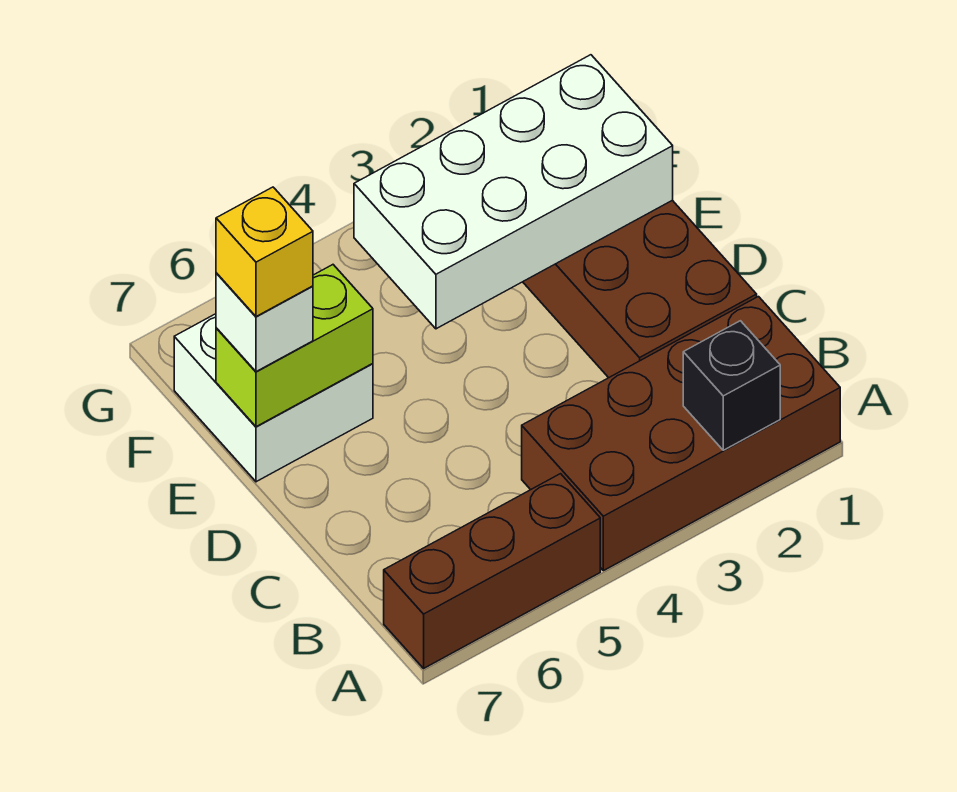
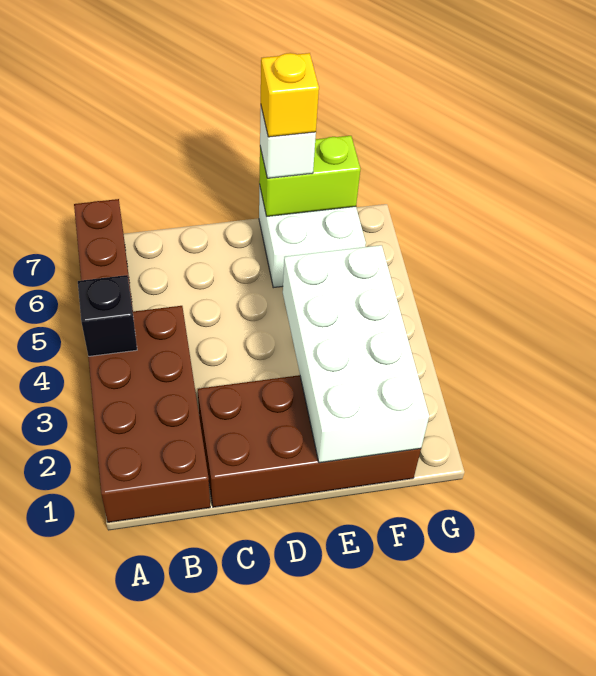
black 1x1 brick [683,321,780,450] -> black 1x1 brick moved to [78,275,137,356]
lime 1x2 brick [216,265,373,427] -> lime 1x2 brick turned to [259,136,360,216]

